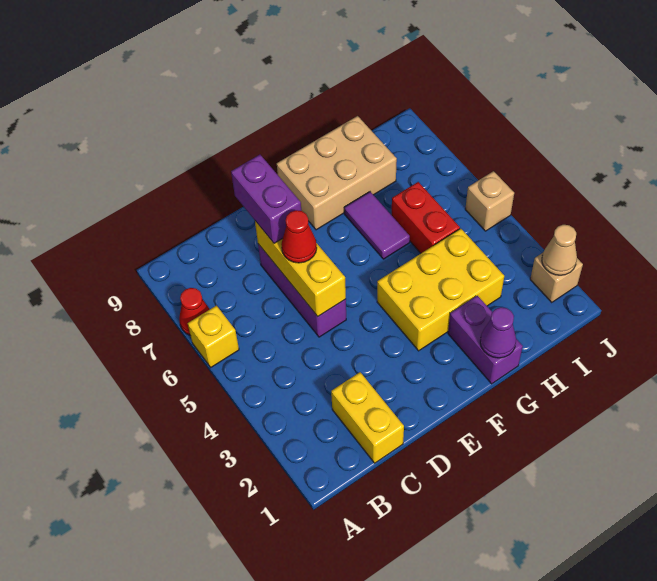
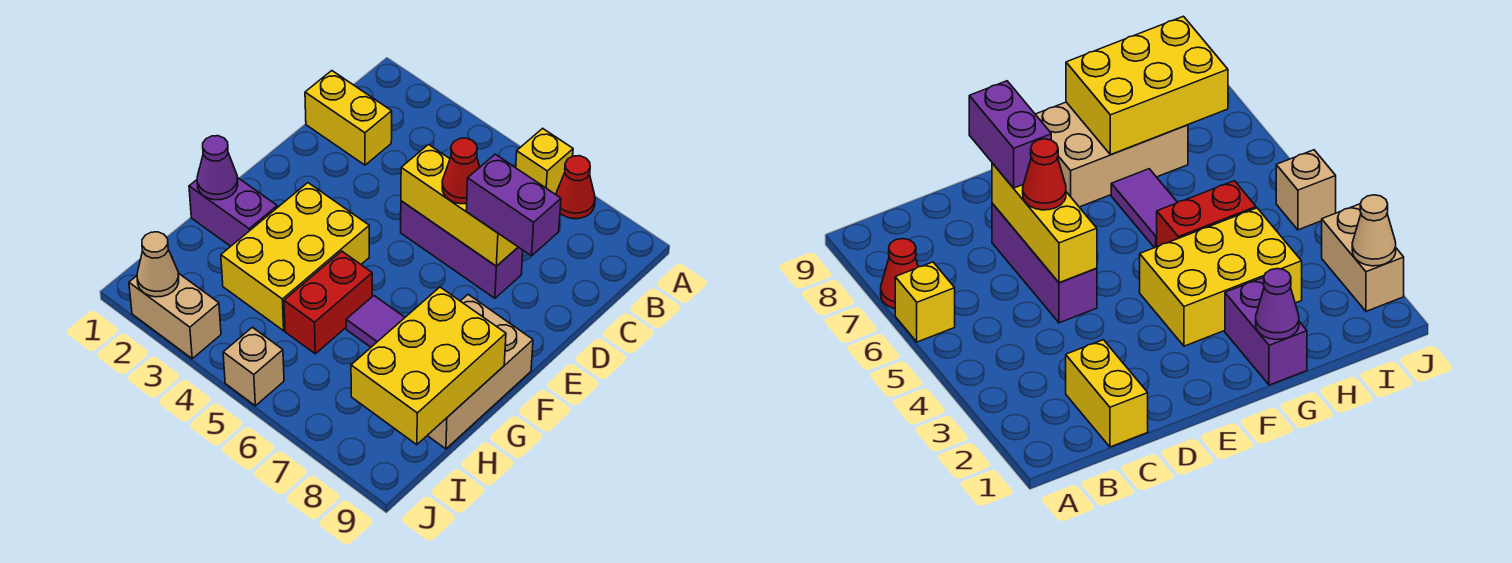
none -> yellow 2x3 brick [351,287,506,445]
red 1x2 brick [392,182,460,253] -> red 1x2 brick turned to [284,251,372,354]
tan 1x1 brick [530,253,583,302] -> tan 1x2 brick [129,273,221,359]

